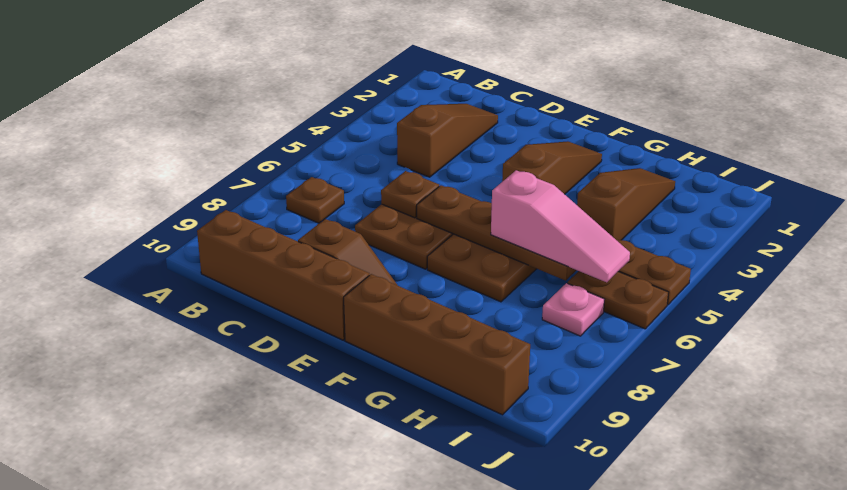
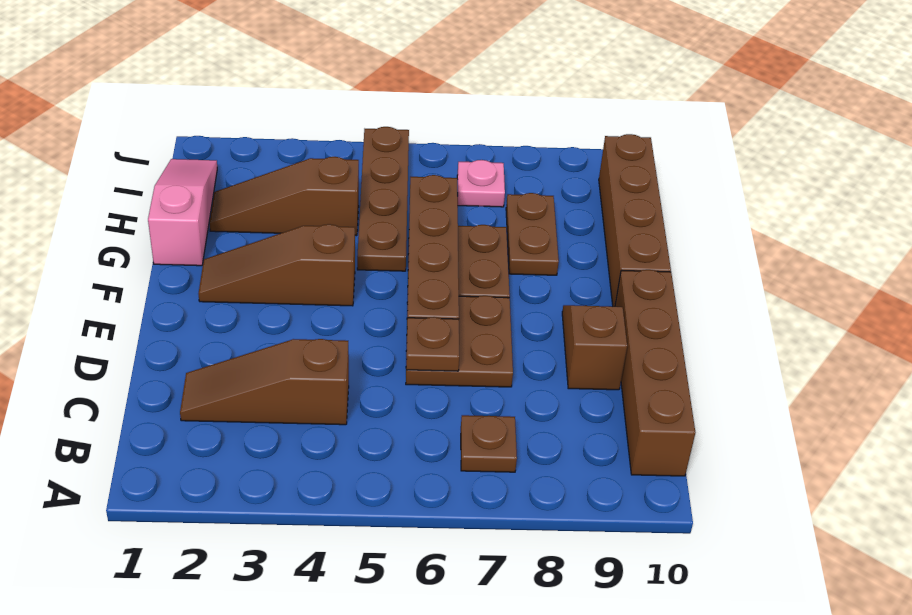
pink 1x3 slope [491,170,630,282] -> pink 1x3 slope moved to [148,159,217,266]
brown 1x2 plate [568,271,669,329] -> brown 1x2 plate moved to [506,193,559,275]

